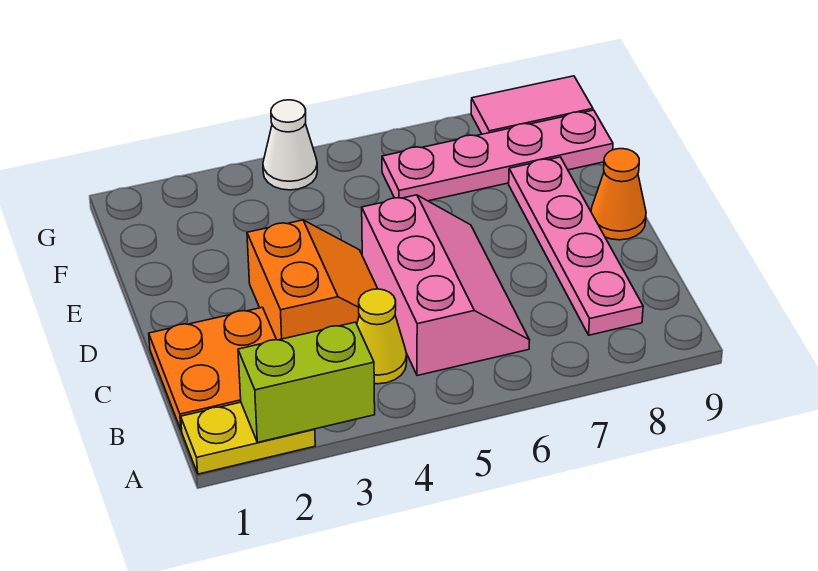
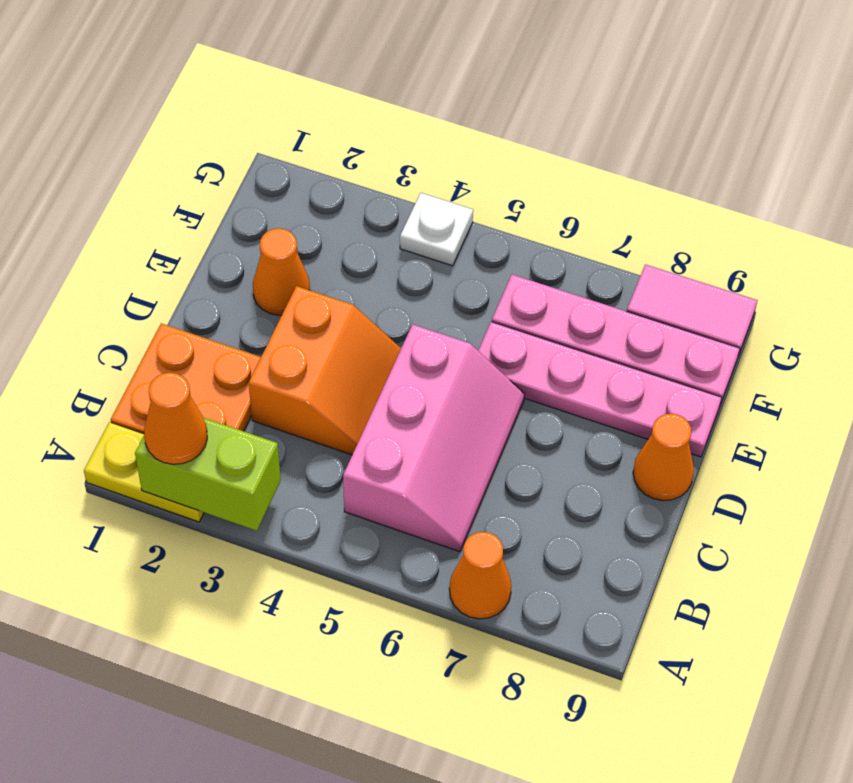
none -> orange 1x1 cone [144,373,207,464]
none -> orange 1x1 cone [449,532,511,619]
yellow 1x1 cone [357,289,407,384] -> none
pink 1x4 plate [509,157,643,335] -> pink 1x4 plate turned to [478,322,722,457]
none -> orange 1x1 cone [253,228,310,315]
white 1x1 cone [263,100,317,190] -> white 1x1 plate [400,193,473,266]

